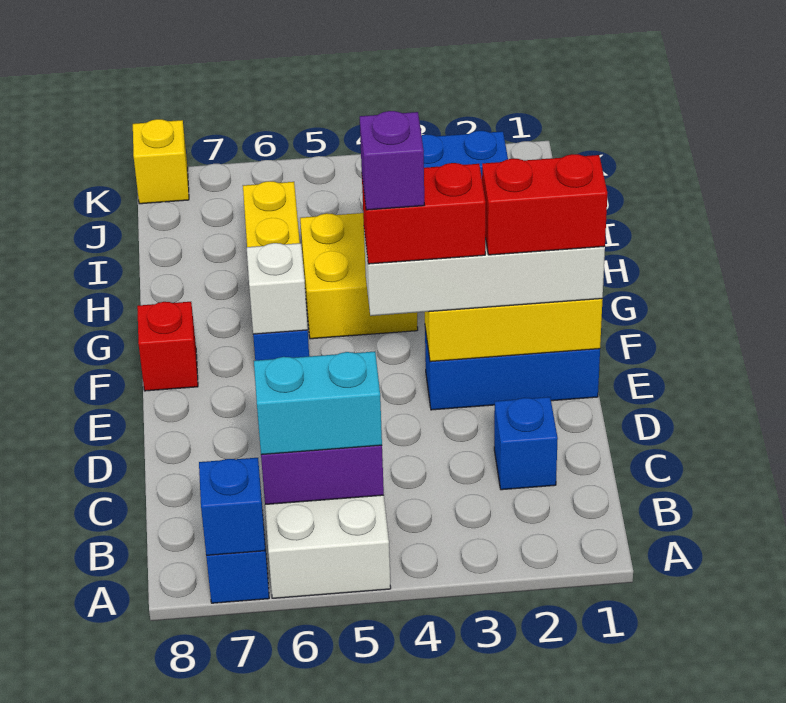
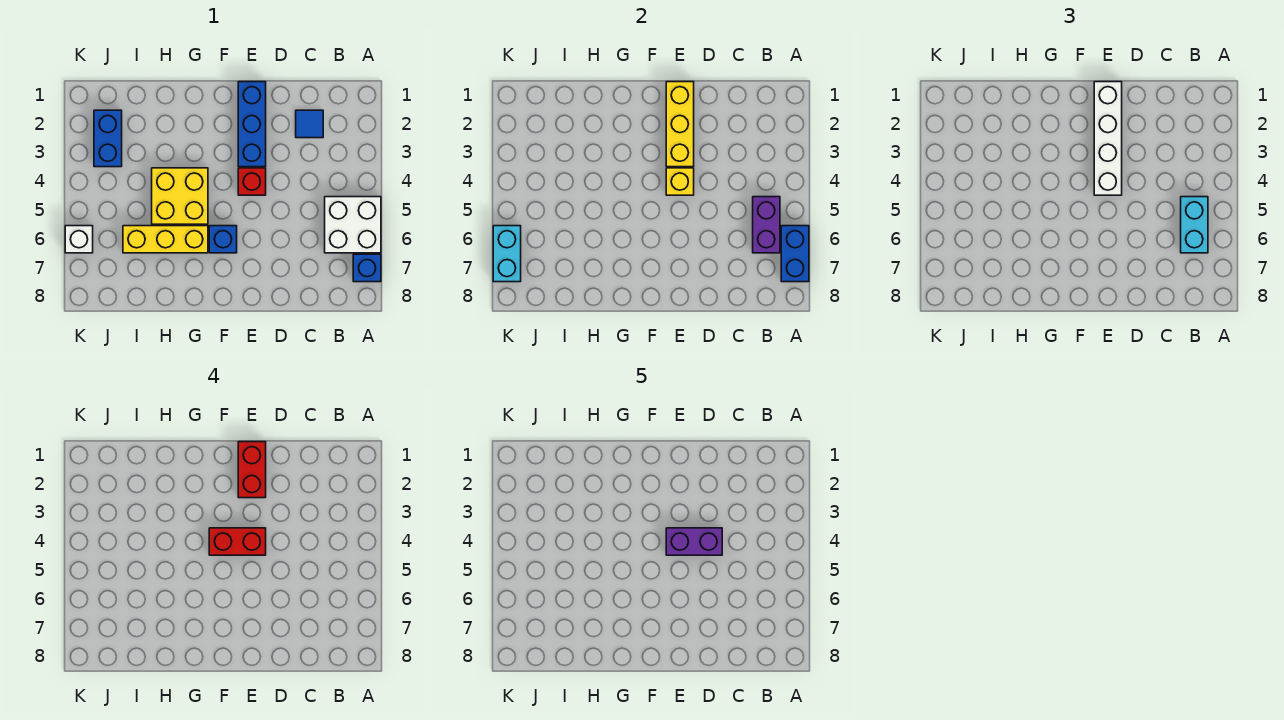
blue 1x1 brick [199,458,265,555] -> blue 1x2 brick [781,226,809,282]
blue 1x1 brick [494,397,558,490] -> blue 1x1 tile [296,110,323,138]
red 1x2 brick [362,163,486,264] -> red 1x2 brick turned to [209,528,266,555]
purple 1x1 brick [360,111,424,210] -> purple 1x2 brick [666,528,722,555]
white 1x1 brick [247,243,308,334] -> white 1x1 brick moved to [65,226,93,253]
red 1x1 brick [137,302,198,391] -> red 1x1 brick moved to [238,168,266,195]
none -> cyan 1x2 brick [493,226,521,282]
yellow 1x1 brick [133,119,189,204] -> yellow 1x1 brick moved to [666,168,694,195]

